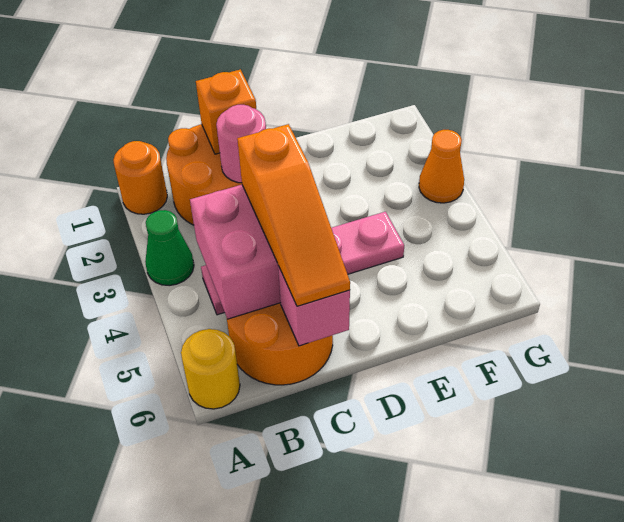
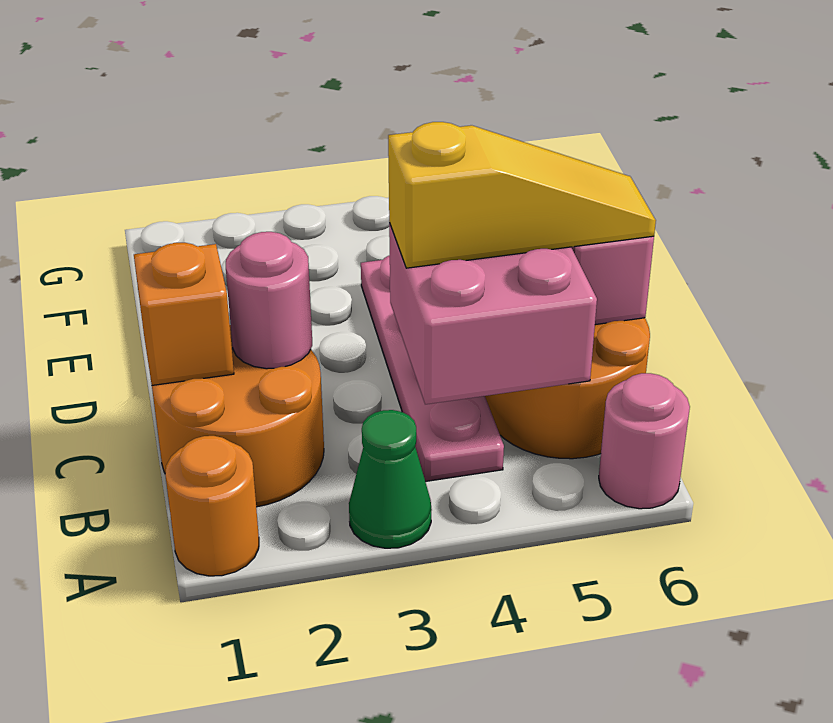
yellow 1x1 round brick [181,329,240,409] -> pink 1x1 round brick [599,373,690,509]
orange 1x3 slope [237,124,350,306] -> yellow 1x3 slope [388,122,656,268]
orange 1x1 cone [419,130,464,203] -> none

